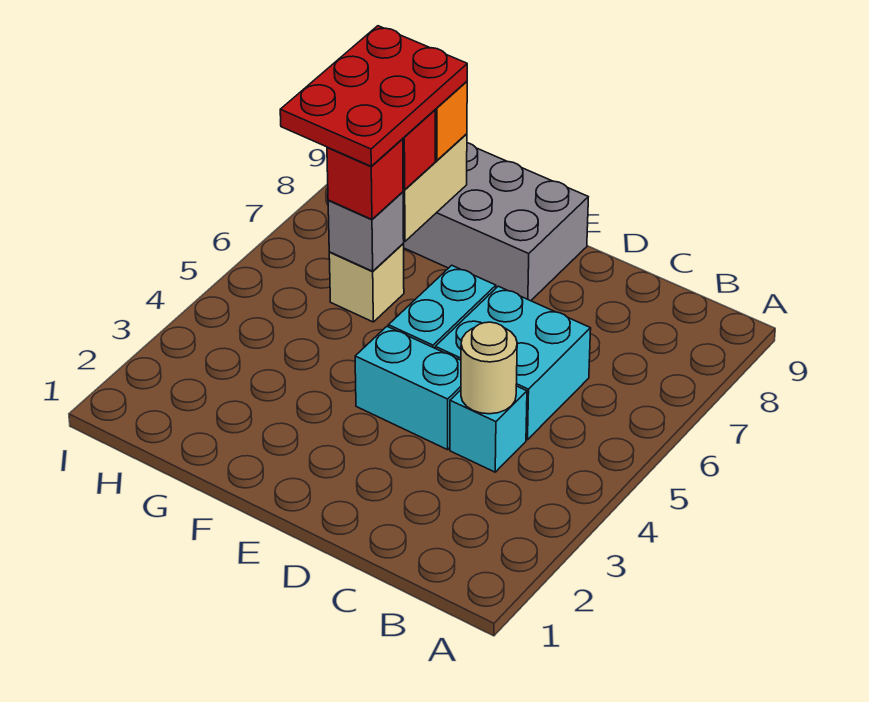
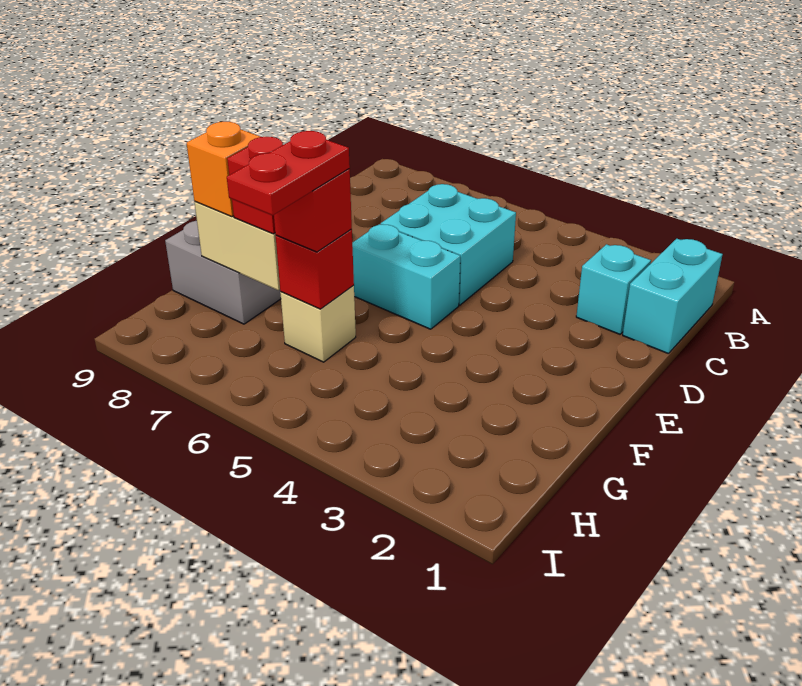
cyan 1x1 brick [450,386,527,472] -> cyan 1x1 brick moved to [576,244,651,334]
tan 1x1 round brick [461,322,517,414] -> none
cyan 1x2 brick [355,327,461,450] -> cyan 1x2 brick moved to [623,239,723,354]
grey 1x1 brick [328,192,404,271] -> red 1x1 brick [276,229,354,309]
red 2x3 plate [280,26,467,166] -> red 1x2 plate [227,131,350,215]

